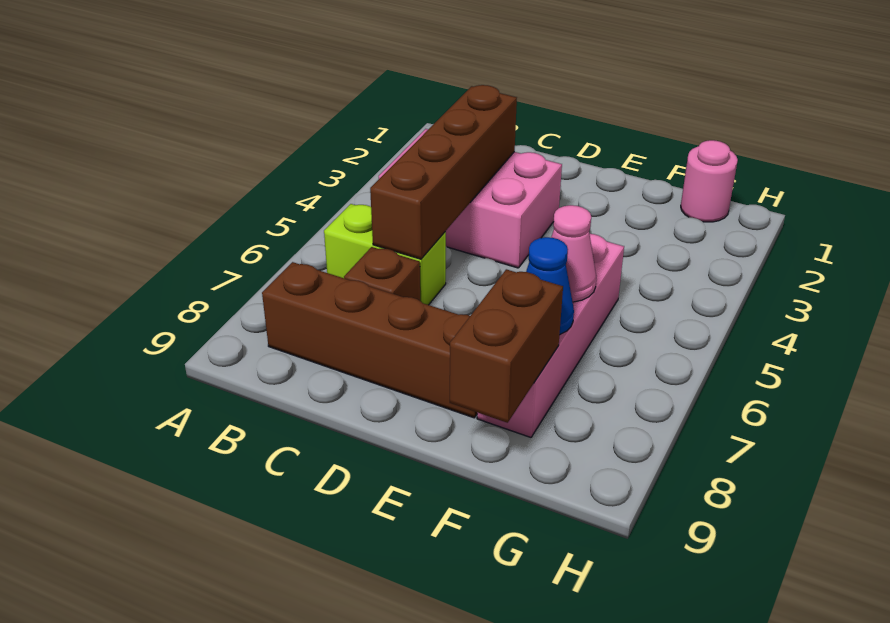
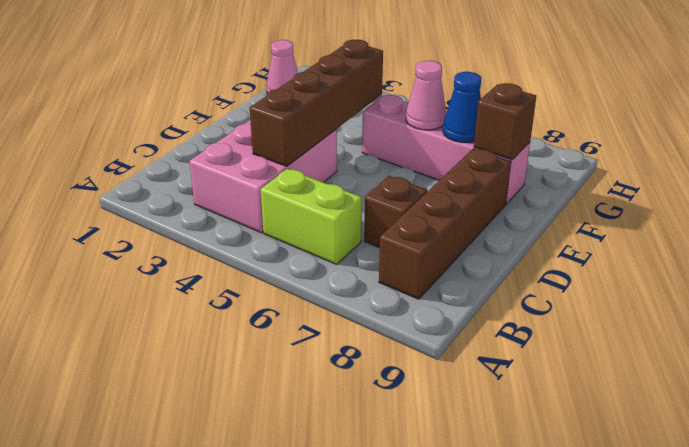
lime 1x2 brick [324,204,446,305] -> lime 1x2 brick turned to [261,169,362,264]
brown 1x4 brick [370,85,517,259] -> brown 1x4 brick turned to [250,39,383,166]
brown 1x2 brick [450,269,563,423] -> brown 1x1 brick [474,83,536,160]
pink 1x1 round brick [681,140,738,222] -> pink 1x1 cone [266,40,298,93]

